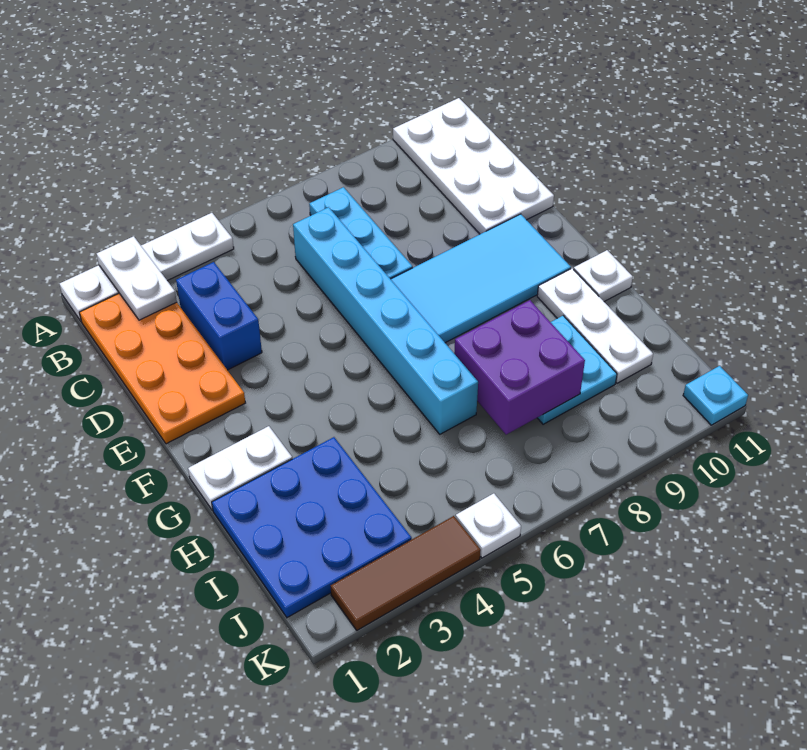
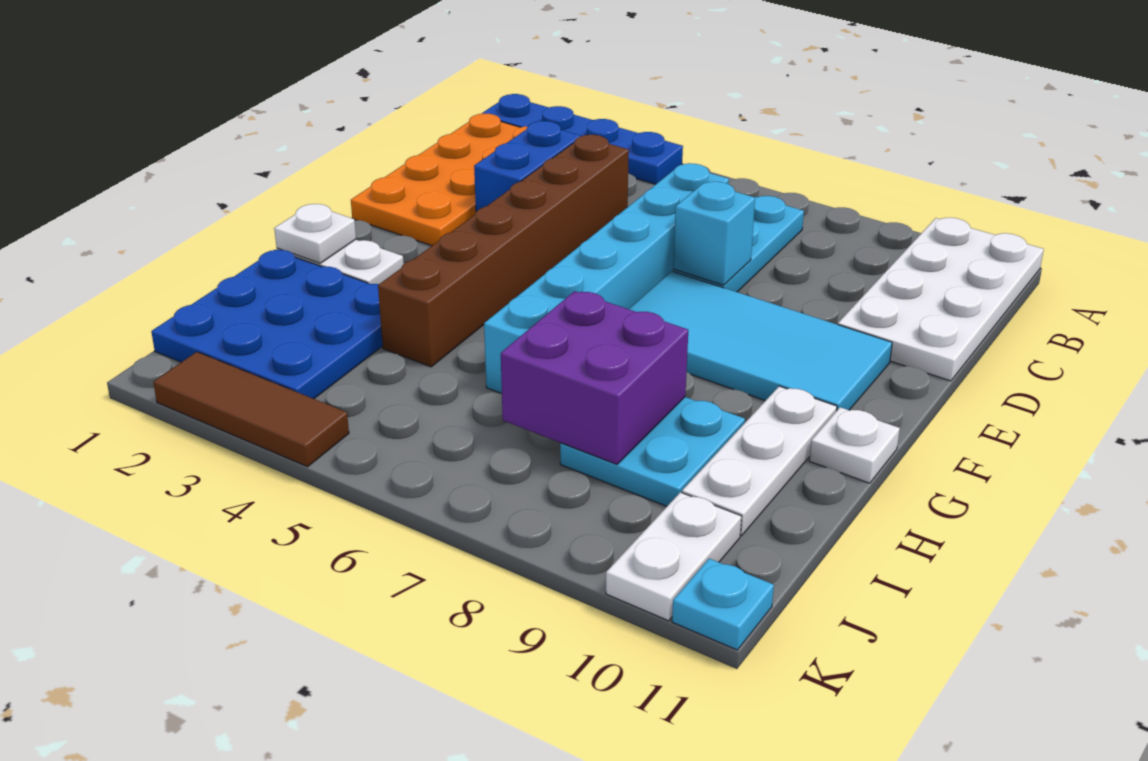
white 1x4 plate [59,213,234,321] -> blue 1x4 plate [482,94,683,184]
white 1x2 plate [97,236,177,320] -> white 1x2 plate moved to [606,492,742,621]
none -> brown 1x6 brick [378,135,629,367]
none -> cyan 1x1 brick [673,182,755,285]
white 1x1 plate [456,493,521,558] -> white 1x1 plate moved to [274,204,356,263]

